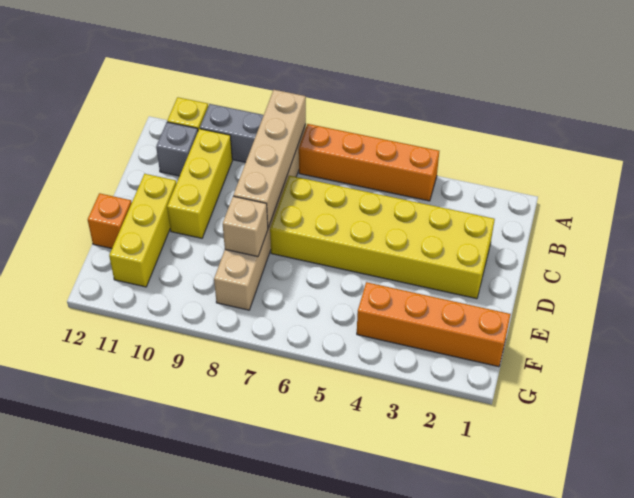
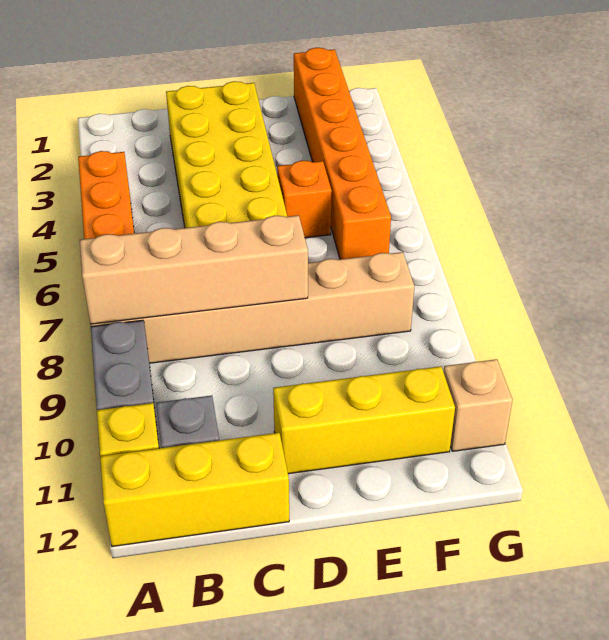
yellow 1x3 brick [167,129,232,238] -> yellow 1x3 brick moved to [100,433,289,547]
tan 1x1 brick [223,196,268,257] -> tan 1x1 brick moved to [443,359,512,451]
orange 1x1 brick [88,193,132,248] -> orange 1x1 brick moved to [277,161,332,238]
orange 1x4 brick [357,282,511,367] -> orange 1x6 brick [294,48,391,259]

